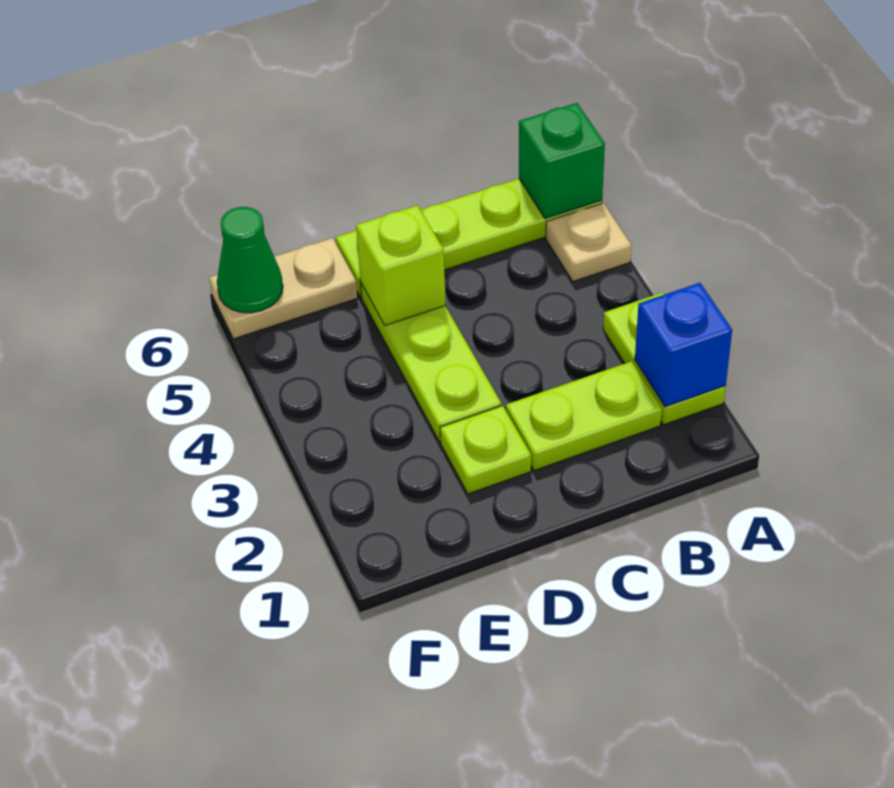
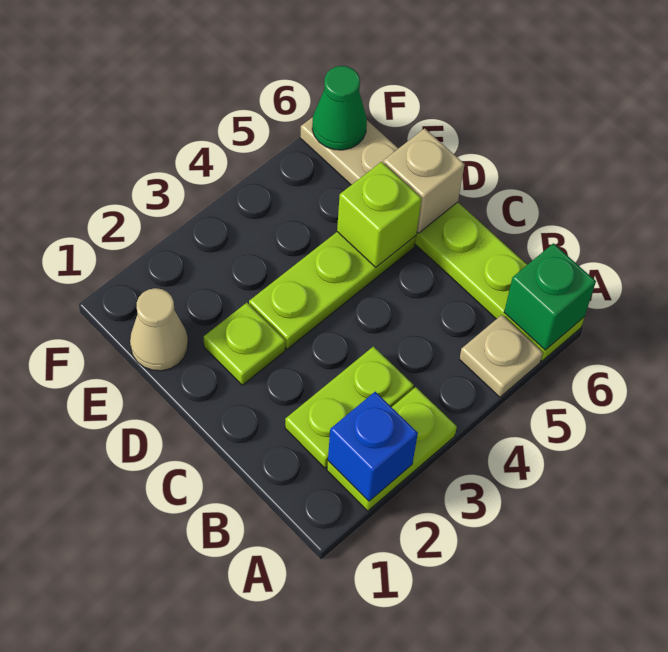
lime 1x2 plate [506,361,662,471] -> lime 1x2 plate turned to [285,346,414,468]
none -> tan 1x1 brick [383,128,465,233]
none -> tan 1x1 cone [130,288,188,371]

